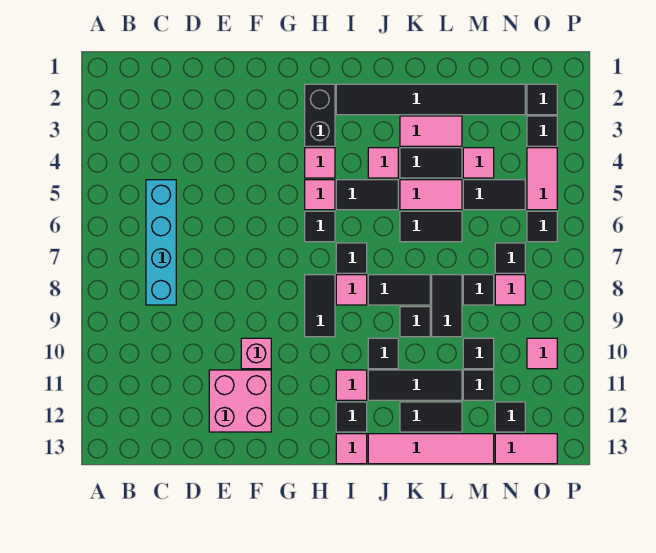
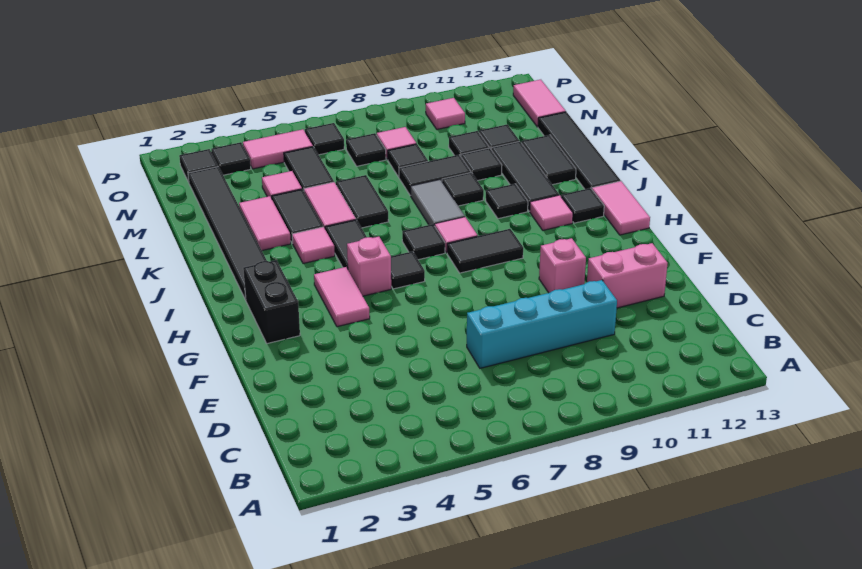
cyan 1x4 brick [146,180,176,305] -> cyan 1x4 brick moved to [467,280,617,368]
pink 2x2 brick [209,370,271,432] -> pink 1x2 brick [587,243,668,308]
black 1x2 brick [305,84,335,146] -> black 1x2 brick turned to [243,260,300,344]
pink 1x1 tile [305,148,335,178] -> pink 1x2 tile [314,267,370,327]
pink 1x1 tile [305,180,335,210] -> pink 1x1 brick [347,237,391,296]
pink 1x1 tile [336,434,367,464] -> pink 1x2 tile [592,181,650,235]
black 1x2 tile [368,275,430,305] -> grey 1x2 tile [411,179,465,226]
pink 1x4 tile [368,434,494,464] -> black 1x4 tile [538,112,621,189]
black 1x1 tile [495,402,525,432] -> black 1x1 tile moved to [461,148,502,181]

